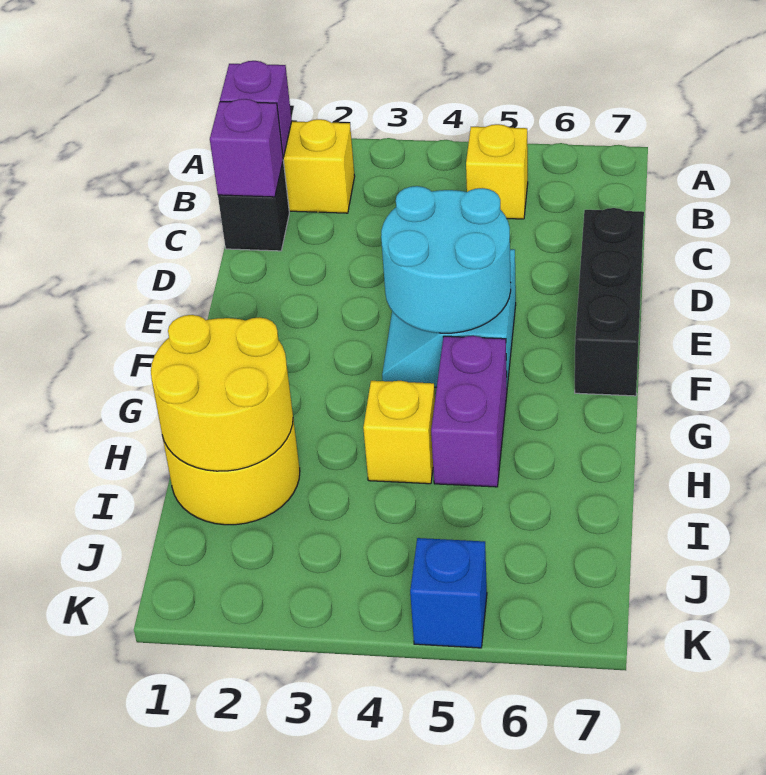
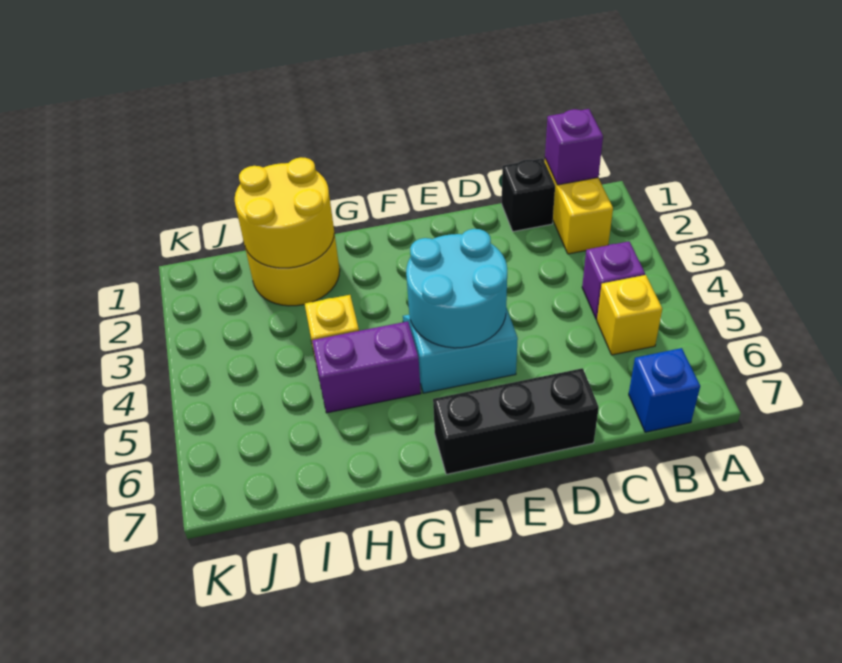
purple 1x1 brick [210,99,283,197] -> purple 1x1 brick moved to [582,241,645,320]
blue 1x1 brick [410,538,487,648] -> blue 1x1 brick moved to [629,348,700,432]

